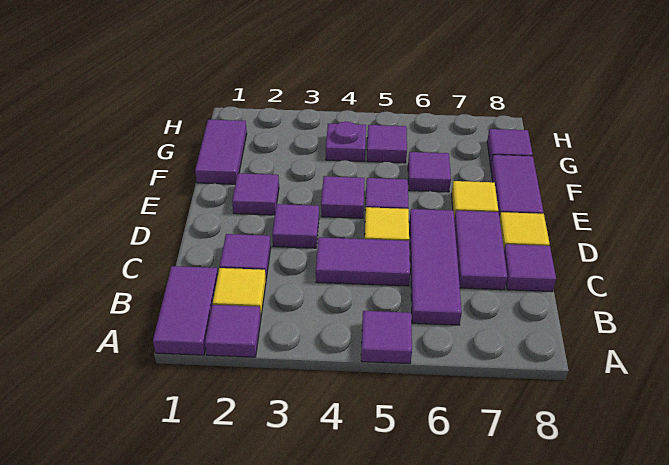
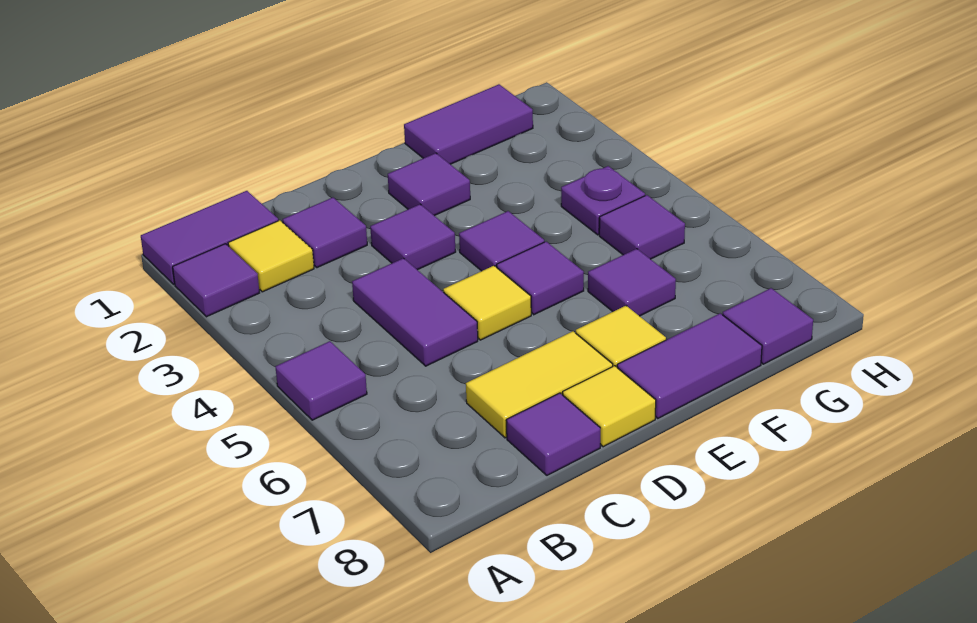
purple 1x3 tile [409,209,462,325] -> none
purple 1x2 tile [454,211,507,290] -> yellow 1x2 tile [466,331,613,438]

